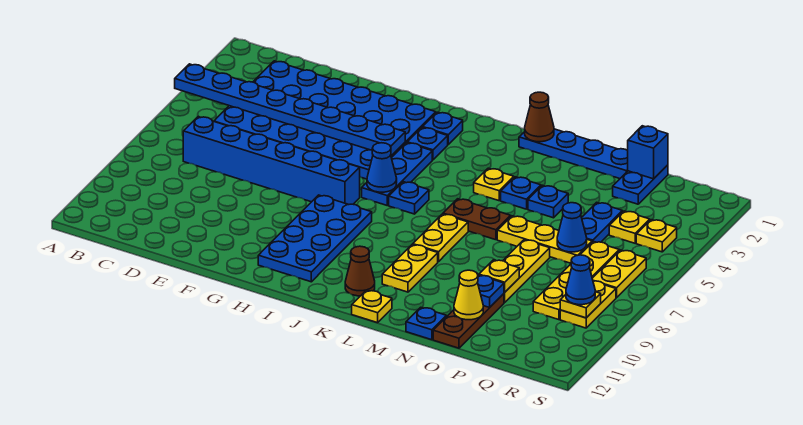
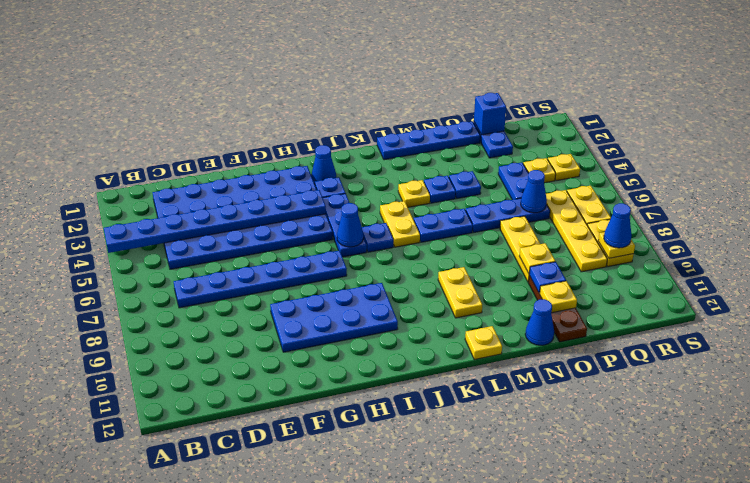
blue 1x6 brick [183,117,360,205] -> blue 1x6 plate [174,251,347,308]
blue 2x4 plate [258,195,372,282] -> blue 2x4 plate turned to [270,283,398,352]
blue 1x1 plate [422,112,463,144] -> blue 1x1 cone [311,145,336,184]
brown 1x1 cone [345,246,375,296] -> none
brown 1x1 cone [525,92,554,142] -> none
brown 1x2 plate [443,199,511,240] -> blue 1x2 plate [414,209,473,242]
yellow 1x2 plate [413,214,468,262] -> yellow 1x2 plate moved to [380,201,420,247]
yellow 1x3 plate [497,216,592,263] -> blue 1x3 plate [466,198,550,232]
blue 1x1 plate [406,307,446,340] -> blue 1x1 cone [525,299,554,345]
yellow 1x1 cone [454,270,483,320] -> yellow 1x1 plate [540,281,577,313]

